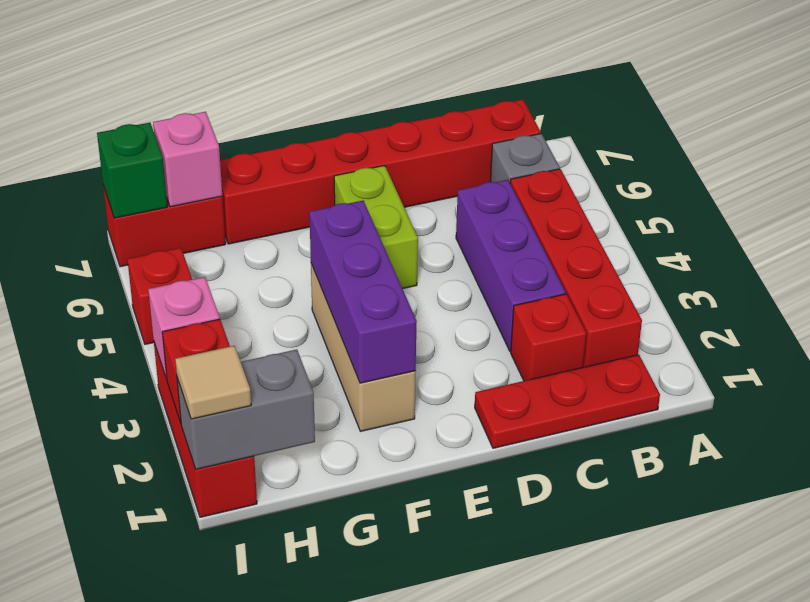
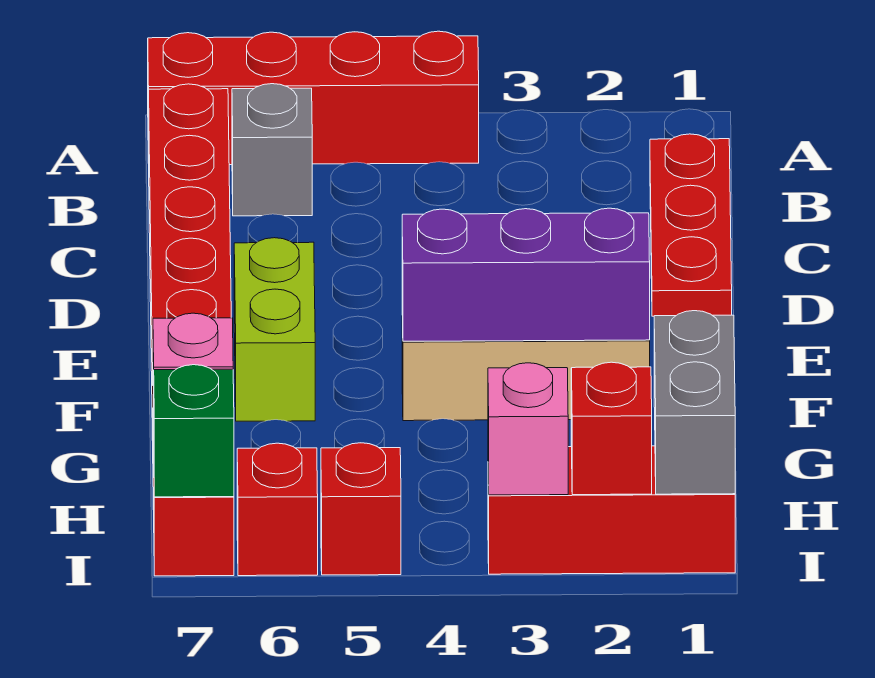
red 1x4 brick [510,169,642,367] -> red 1x4 brick moved to [148,31,479,165]
red 1x1 brick [511,294,586,381] -> red 1x1 brick moved to [237,443,318,576]
purple 1x3 brick [456,180,566,351] -> none
lime 1x2 brick [334,166,418,289] -> lime 1x2 brick turned to [234,238,315,421]
tan 1x1 tile [175,346,251,419] -> none

